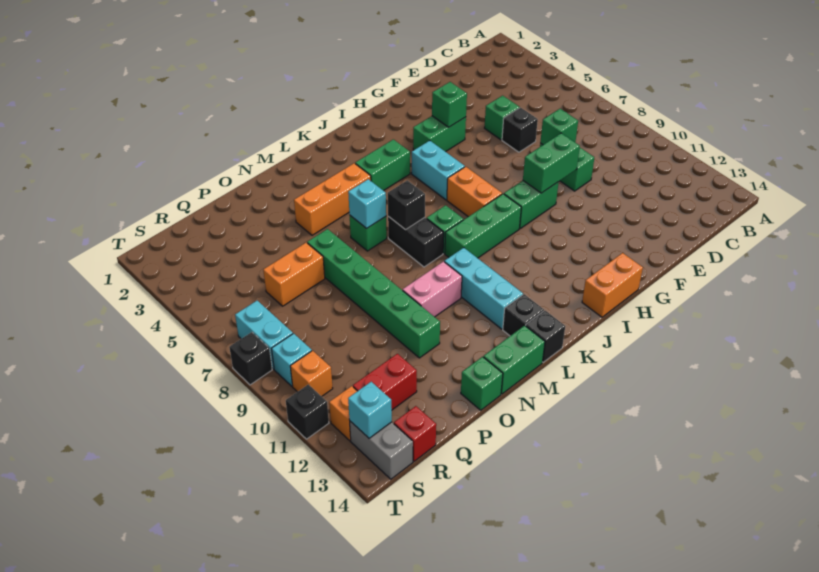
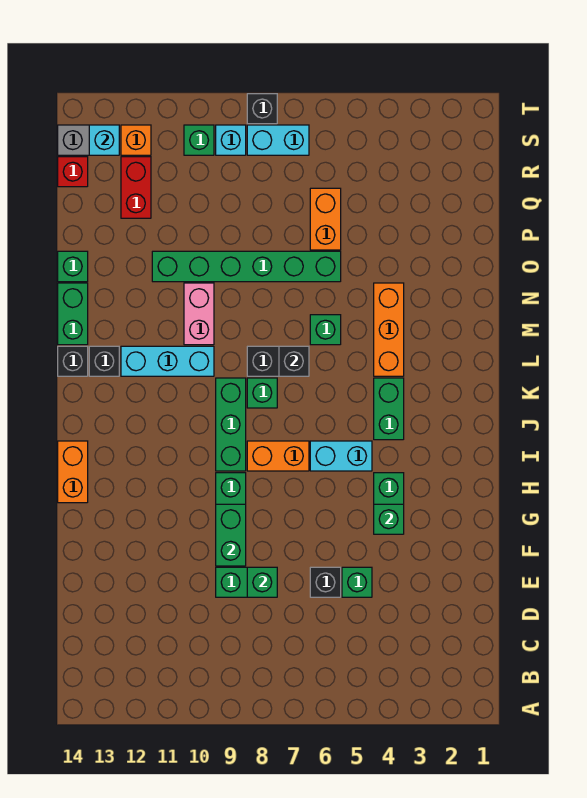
cyan 1x1 brick [348,179,386,228] -> none
orange 1x1 brick [290,351,333,396] -> green 1x1 brick [184,125,214,155]
black 1x1 brick [286,384,329,439] -> none

